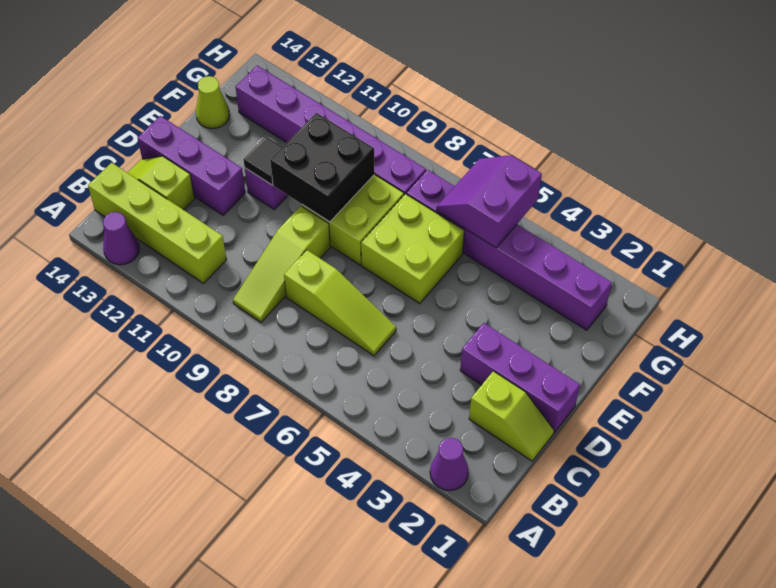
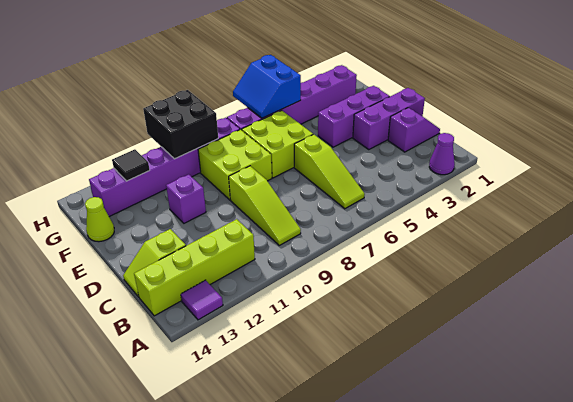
purple 1x1 cone [103,212,139,265] -> purple 1x1 tile [181,280,223,320]
lime 1x2 slope [469,371,554,461] -> purple 1x2 slope [388,108,440,152]
lime 1x3 slope [284,250,396,356] -> lime 1x3 slope turned to [294,134,365,209]
purple 1x3 brick [138,116,245,215] -> purple 1x3 brick moved to [318,86,390,147]
black 2x2 brick [270,113,375,222] -> black 2x2 brick moved to [143,90,218,159]
black 1x1 tile [243,137,282,185] -> black 1x1 tile moved to [112,149,150,181]
purple 2x2 slope [437,155,542,248] -> blue 2x2 slope [233,55,301,118]

